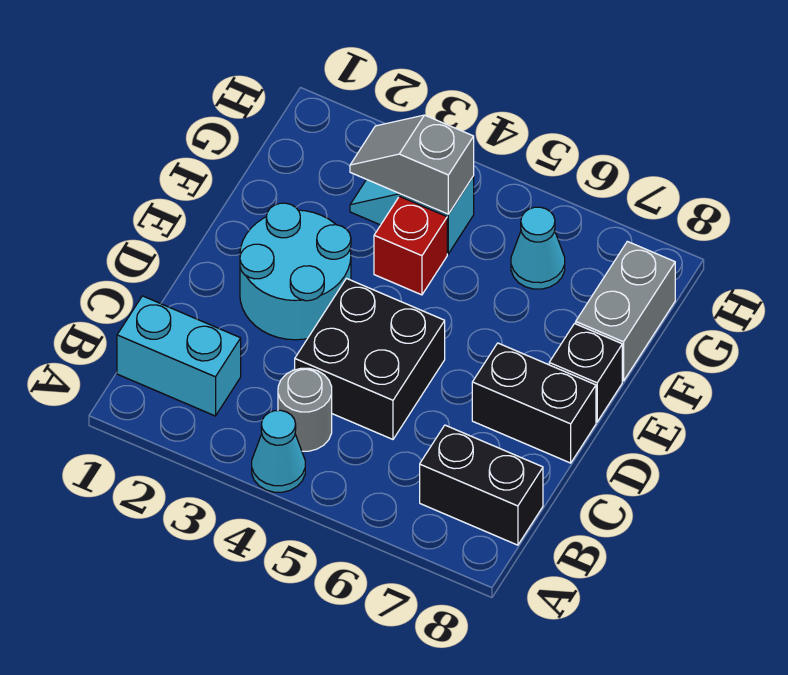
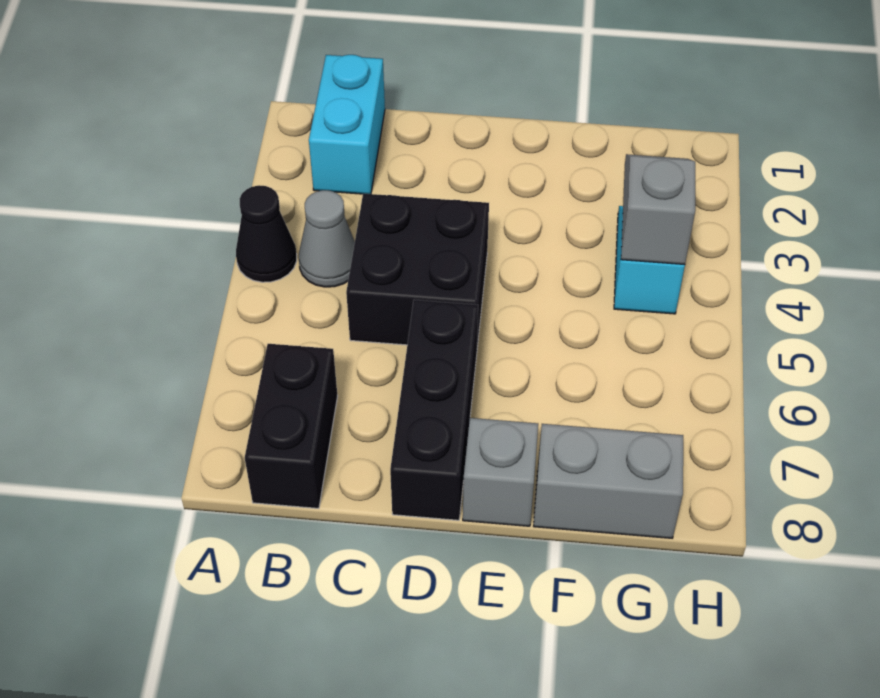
cyan 1x1 cone [252,410,305,492] -> black 1x1 cone [236,185,297,282]
grey 1x1 round brick [278,368,332,451] -> grey 1x1 cone [299,190,355,287]
cyan 2x2 round brick [240,203,351,340] -> none
black 1x2 brick [472,343,596,463] -> black 1x3 brick [390,300,478,520]
black 1x1 brick [549,324,622,422] -> grey 1x1 brick [463,418,538,526]
red 1x1 brick [374,196,447,295] -> none
cyan 1x1 cone [511,207,565,289] -> none

